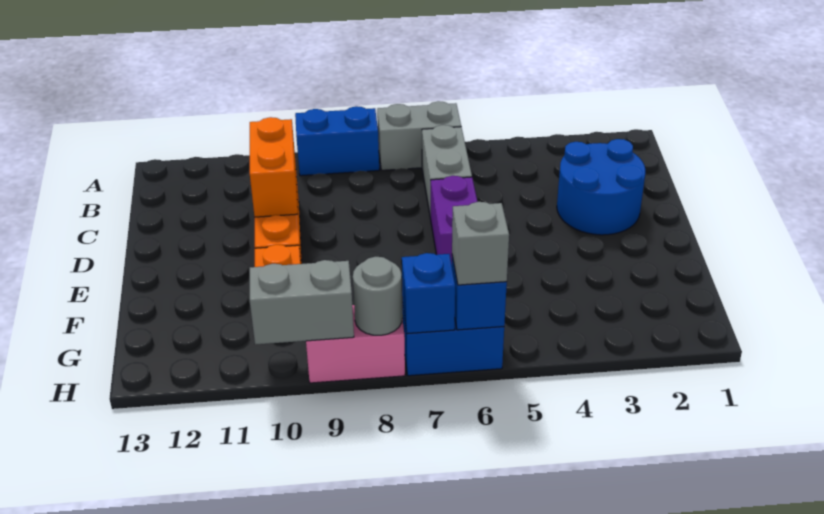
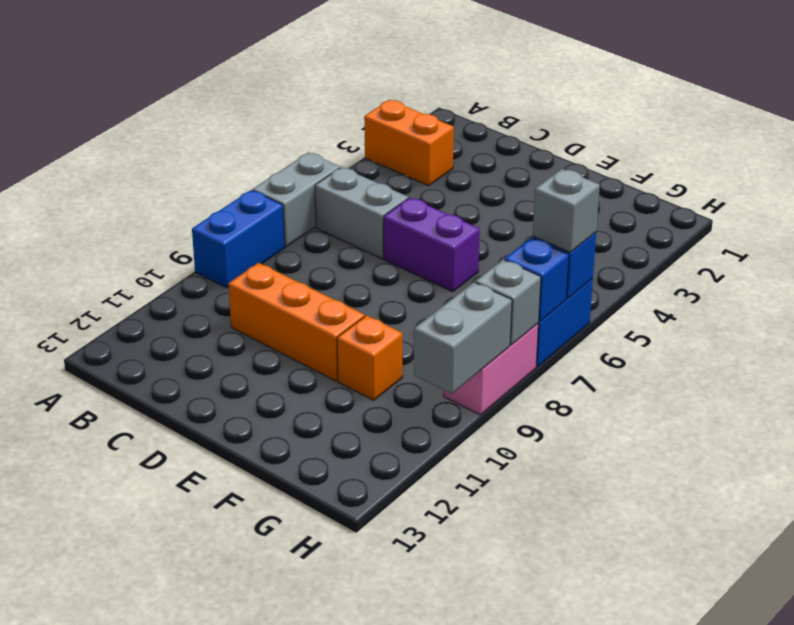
blue 2x2 round brick [557,139,645,235] -> none
orange 1x2 brick [250,117,298,217] -> orange 1x2 brick moved to [364,100,454,186]
grey 1x1 round brick [353,257,402,335] -> grey 1x1 brick [475,260,541,345]

